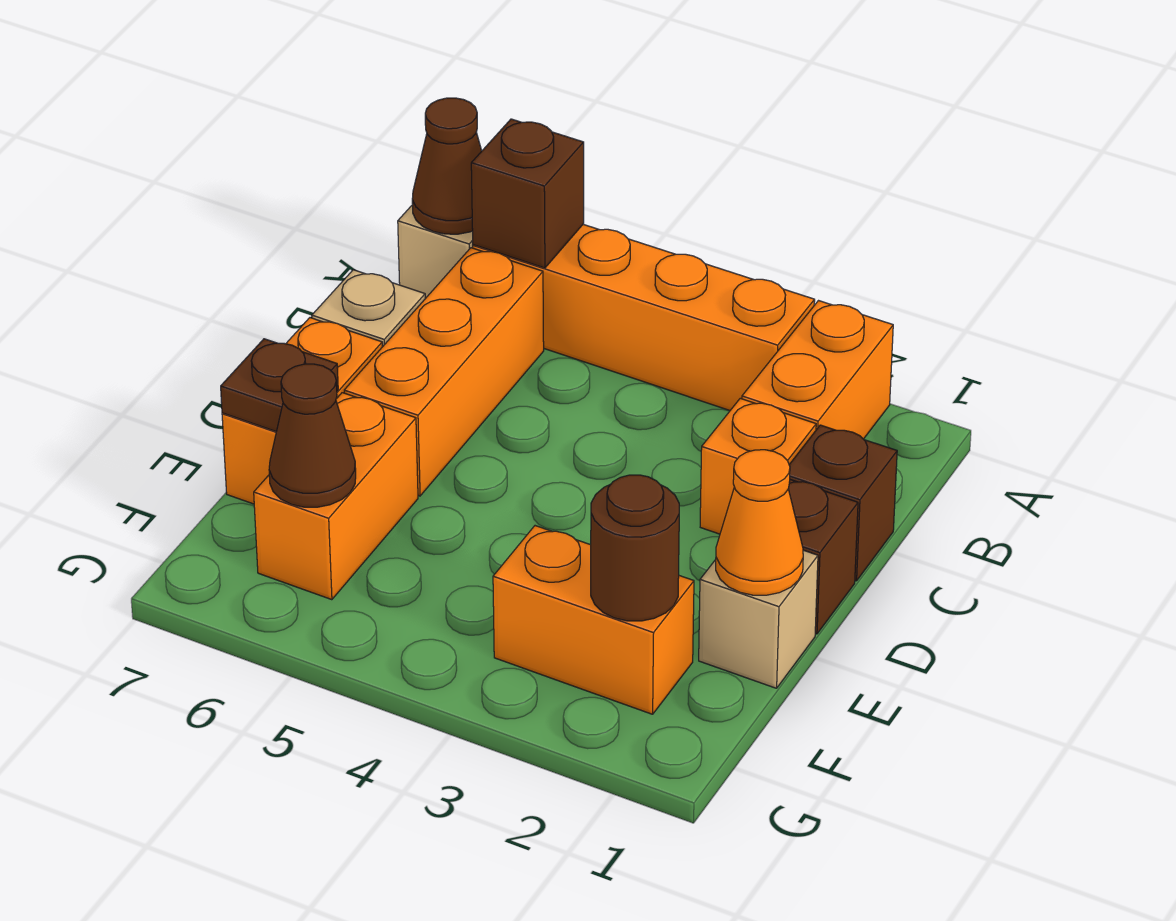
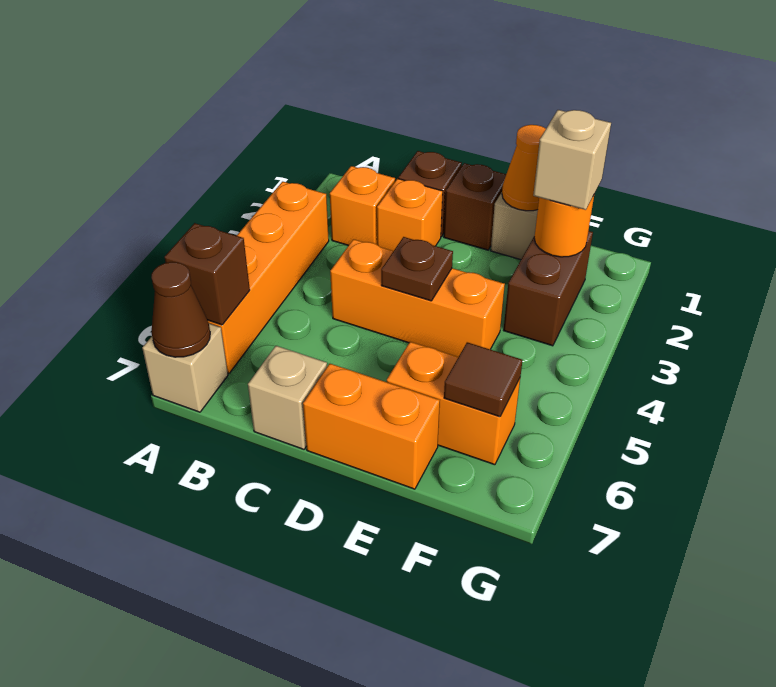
orange 1x2 brick [742,301,893,439] -> orange 1x1 brick [330,166,395,246]
orange 1x3 brick [344,248,544,496] -> orange 1x3 brick moved to [330,239,505,357]
brown 1x1 plate [221,339,338,432] -> brown 1x1 plate moved to [381,237,453,301]
orange 1x2 brick [493,526,694,714] -> brown 1x2 brick [504,231,593,346]
brown 1x1 round brick [591,475,679,621] -> orange 1x1 round brick [534,195,594,257]
none -> tan 1x1 brick [533,110,611,210]
brown 1x1 cone [269,364,356,507] -> brown 1x1 tile [444,342,522,417]

